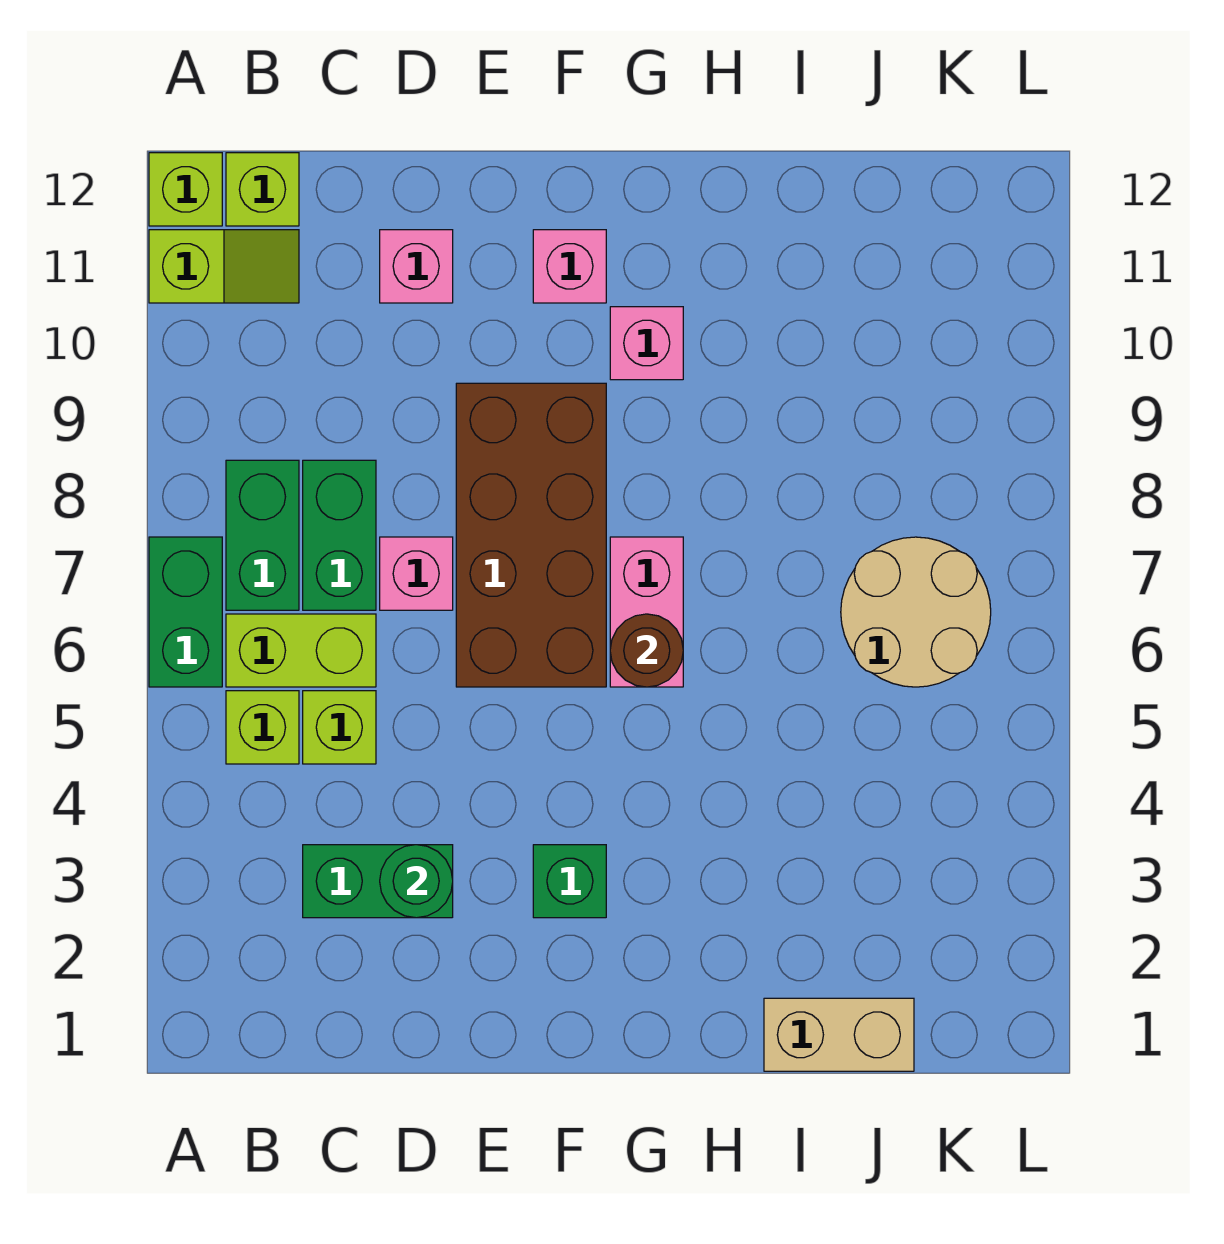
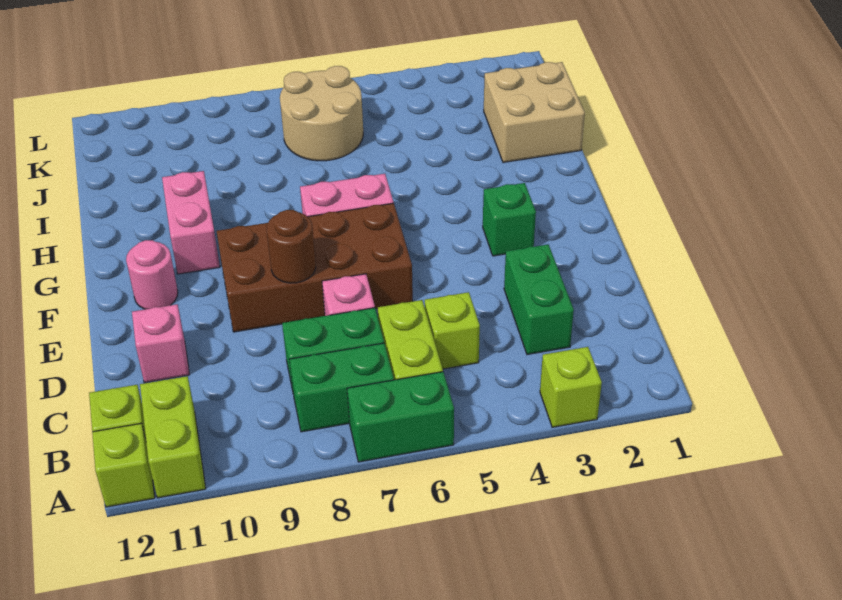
lime 1x2 slope [149,230,299,303] -> lime 1x2 brick [140,376,206,498]
lime 1x1 brick [226,691,299,764] -> lime 1x1 brick moved to [540,347,602,427]
green 1x1 round brick [380,845,453,918] -> none
pink 1x1 brick [533,230,606,303] -> pink 1x1 round brick [126,240,178,309]
brown 1x1 round brick [610,614,683,687] -> brown 1x1 round brick moved to [267,210,316,283]
pink 1x1 brick [610,307,683,380] -> pink 1x2 brick [162,171,220,274]
tan 1x2 brick [764,998,914,1071] -> tan 2x2 brick [484,62,585,162]

